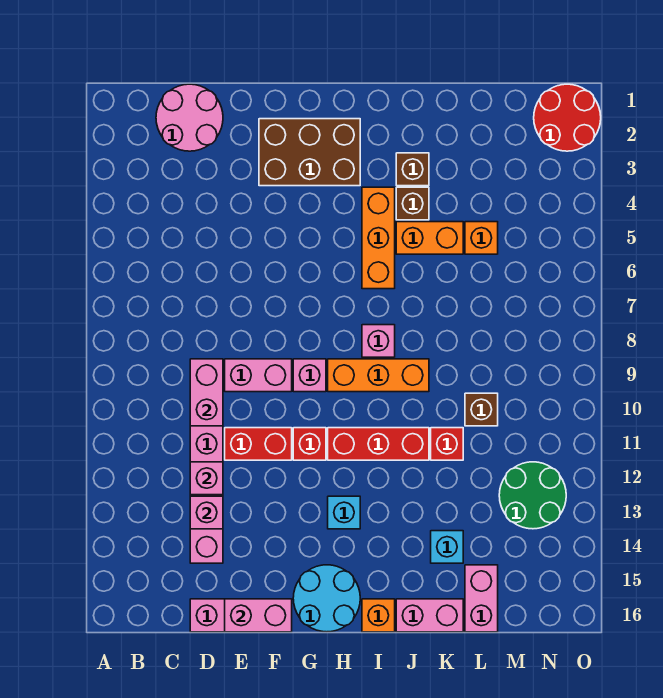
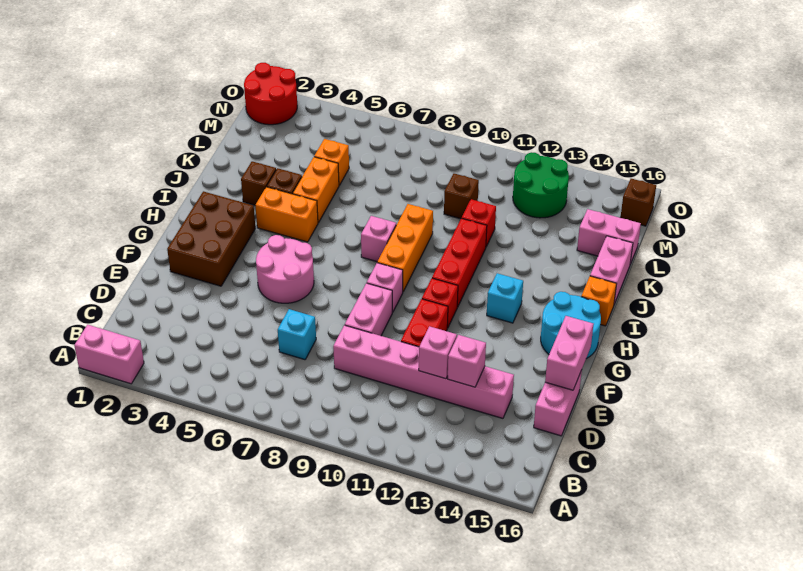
pink 2x2 round brick [156,84,223,151] -> pink 2x2 round brick moved to [256,235,314,303]
pink 1x2 brick [190,359,223,426] -> pink 1x2 brick moved to [74,325,144,384]
orange 1x3 brick [362,187,395,289] -> orange 1x2 brick [255,187,318,242]
cyan 1x1 brick [431,531,463,563] -> cyan 1x1 brick moved to [278,309,316,360]
none -> brown 1x1 brick [620,179,656,226]

